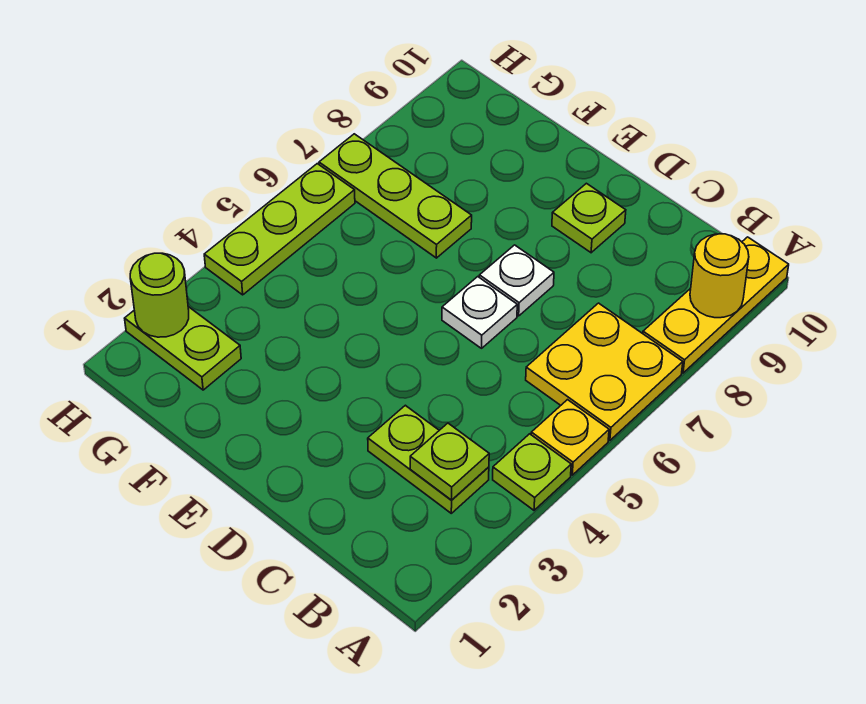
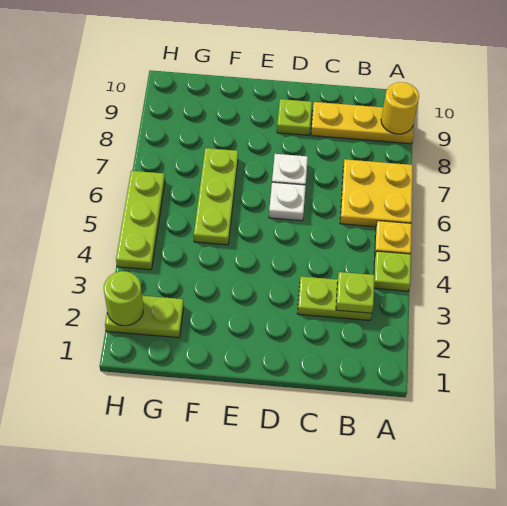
yellow 1x3 plate [643,237,789,373] -> yellow 1x3 plate turned to [311,102,414,144]
lime 1x3 plate [319,134,472,258] -> lime 1x3 plate turned to [194,148,238,245]

